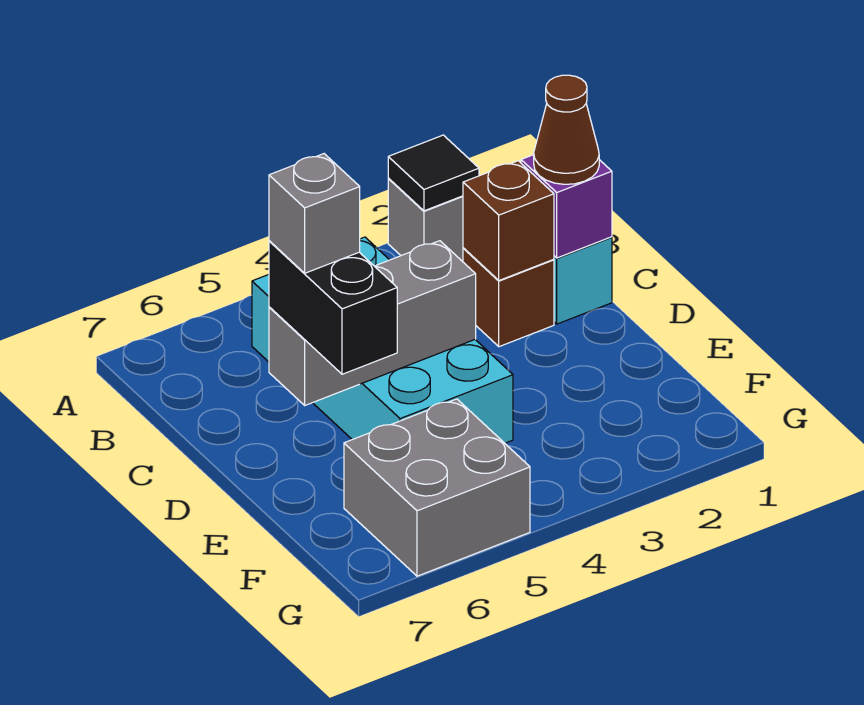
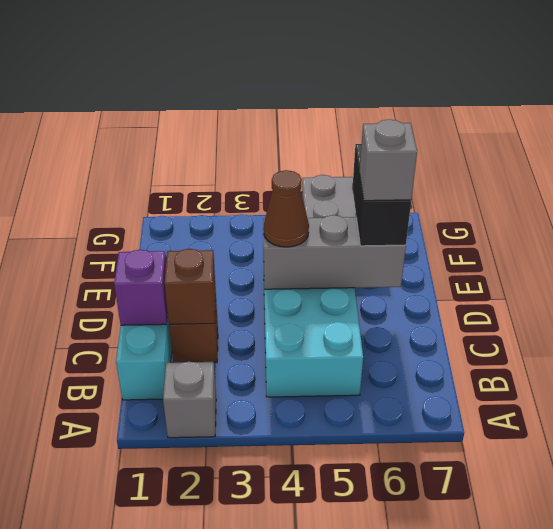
black 1x1 tile [388,135,479,211] -> none
brown 1x1 cone [534,75,599,184] -> brown 1x1 cone moved to [263,170,309,247]

